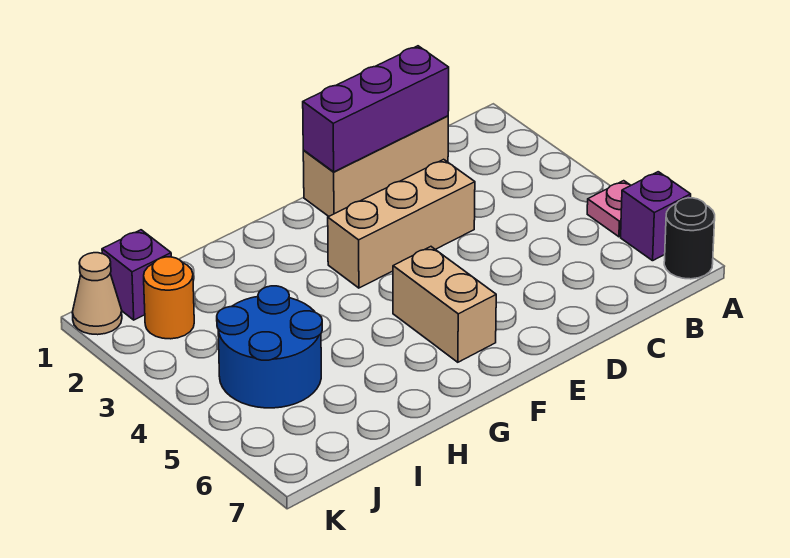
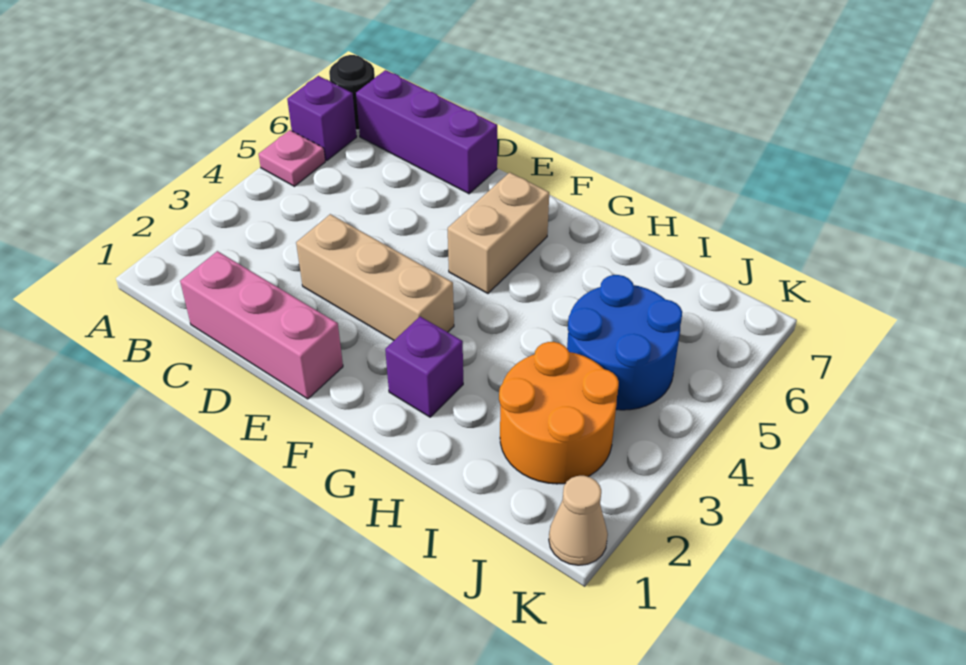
tan 1x3 brick [303,116,448,216] -> pink 1x3 brick [180,251,343,399]
purple 1x3 brick [303,46,449,172] -> purple 1x3 brick moved to [356,70,497,194]
purple 1x1 brick [102,230,171,320] -> purple 1x1 brick moved to [385,317,463,417]
orange 1x1 round brick [144,257,194,339] -> orange 2x2 round brick [499,342,619,484]

